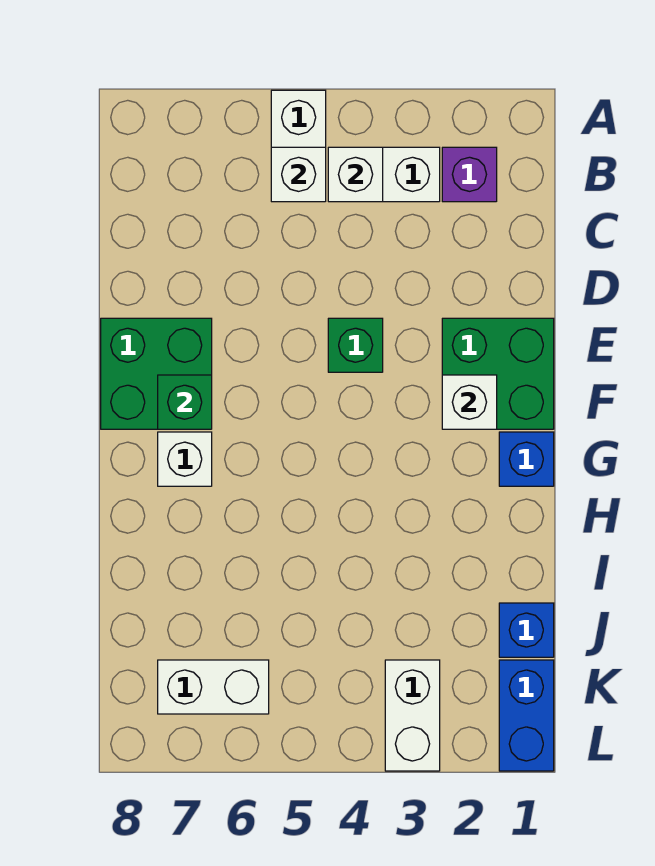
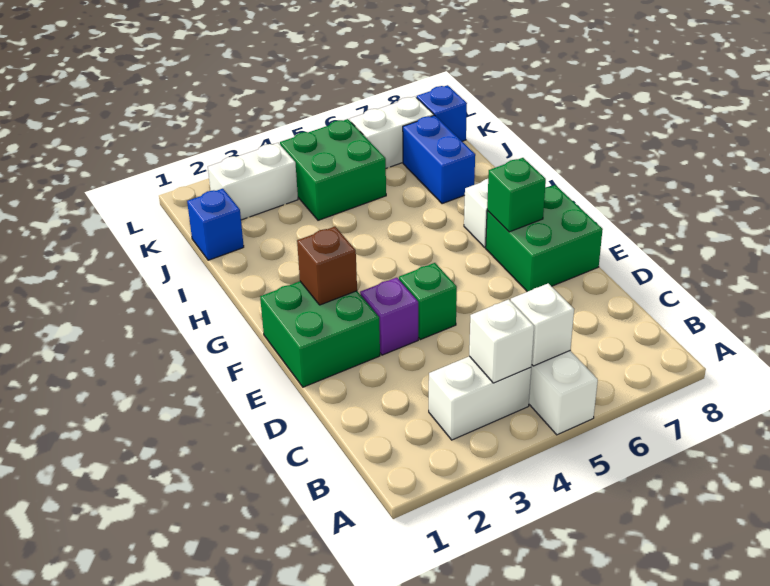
purple 1x1 brick [442,147,497,202] -> purple 1x1 brick moved to [360,278,418,355]
white 1x1 brick [442,375,497,429] -> brown 1x1 brick [297,227,357,305]
blue 1x1 brick [499,432,554,486] -> blue 1x1 brick moved to [417,85,467,141]
none -> green 2x2 brick [280,119,386,220]
blue 1x2 brick [499,660,554,771] -> blue 1x2 brick moved to [403,115,475,204]
white 1x2 brick [385,660,440,771] -> white 1x2 brick turned to [208,143,298,220]

